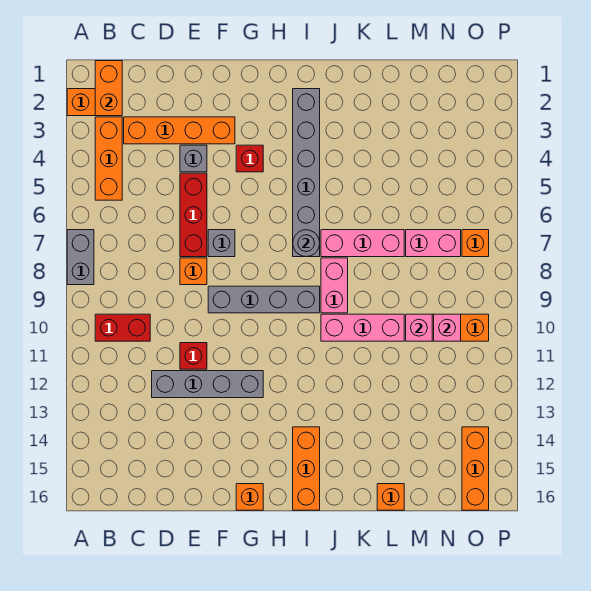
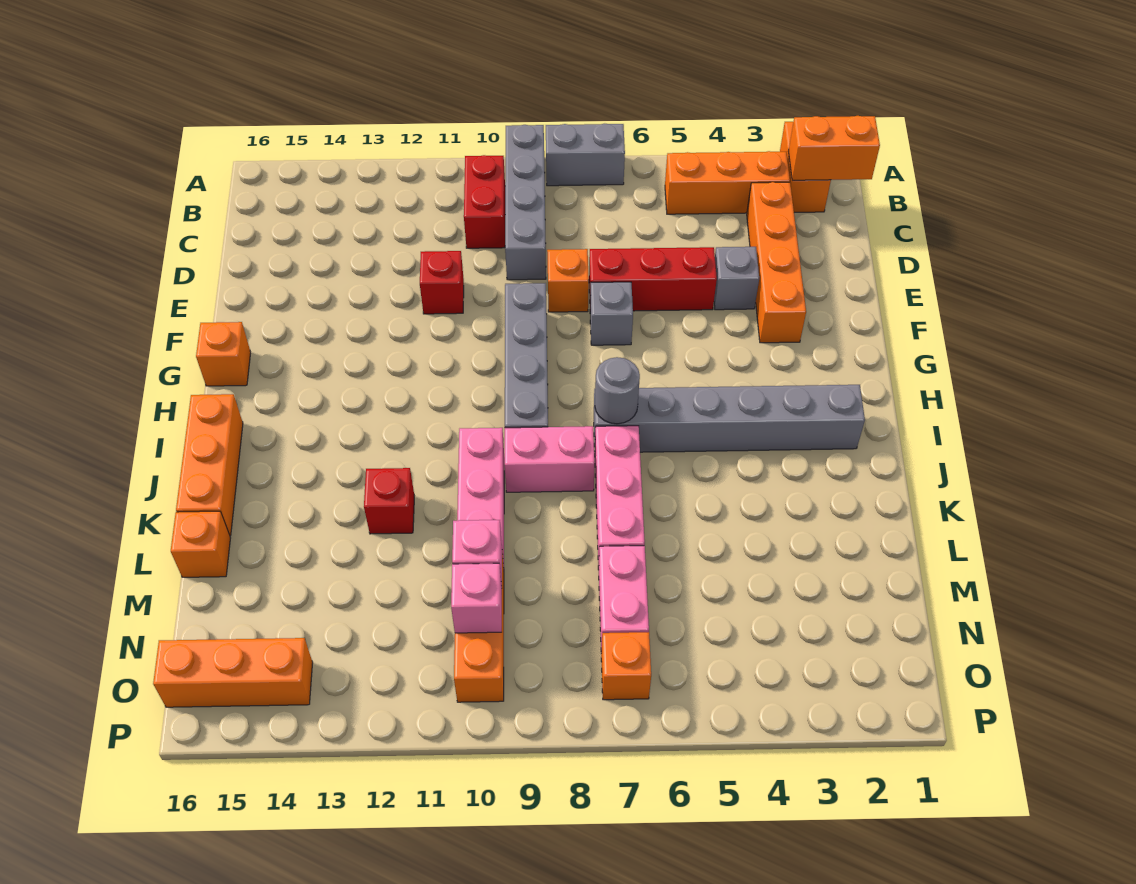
grey 1x4 brick [152,371,263,398] -> grey 1x4 brick moved to [505,125,546,280]
red 1x1 brick [236,145,263,172] -> red 1x1 brick moved to [364,468,414,534]
orange 1x3 brick [293,427,320,510] -> orange 1x3 brick turned to [176,394,243,536]

